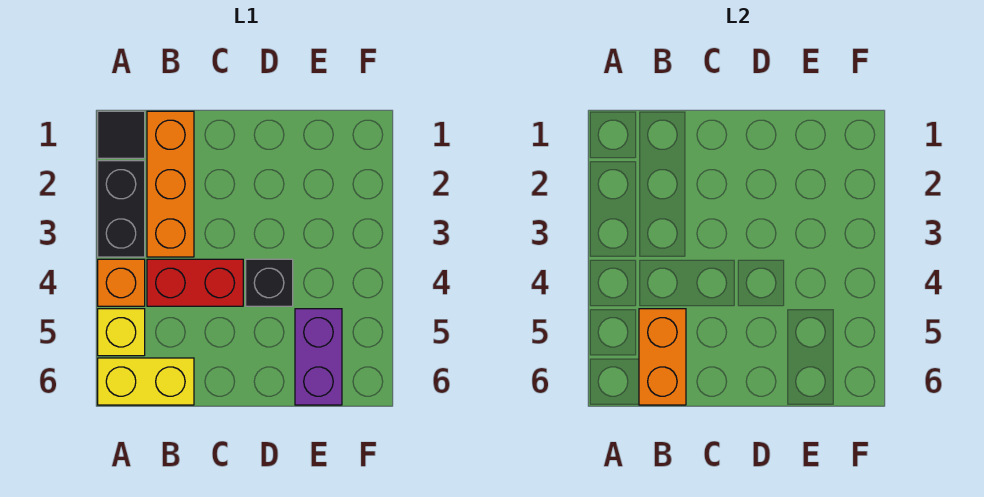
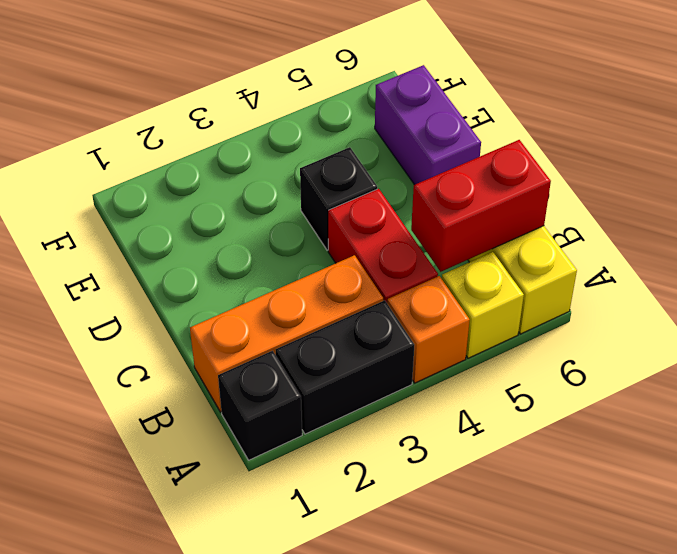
black 1x1 tile [98,111,145,158] -> black 1x1 brick [218,351,302,460]
orange 1x2 brick [639,309,686,405] -> red 1x2 brick [411,140,551,272]
purple 1x2 brick [295,309,342,405] -> purple 1x2 brick turned to [375,65,481,185]

